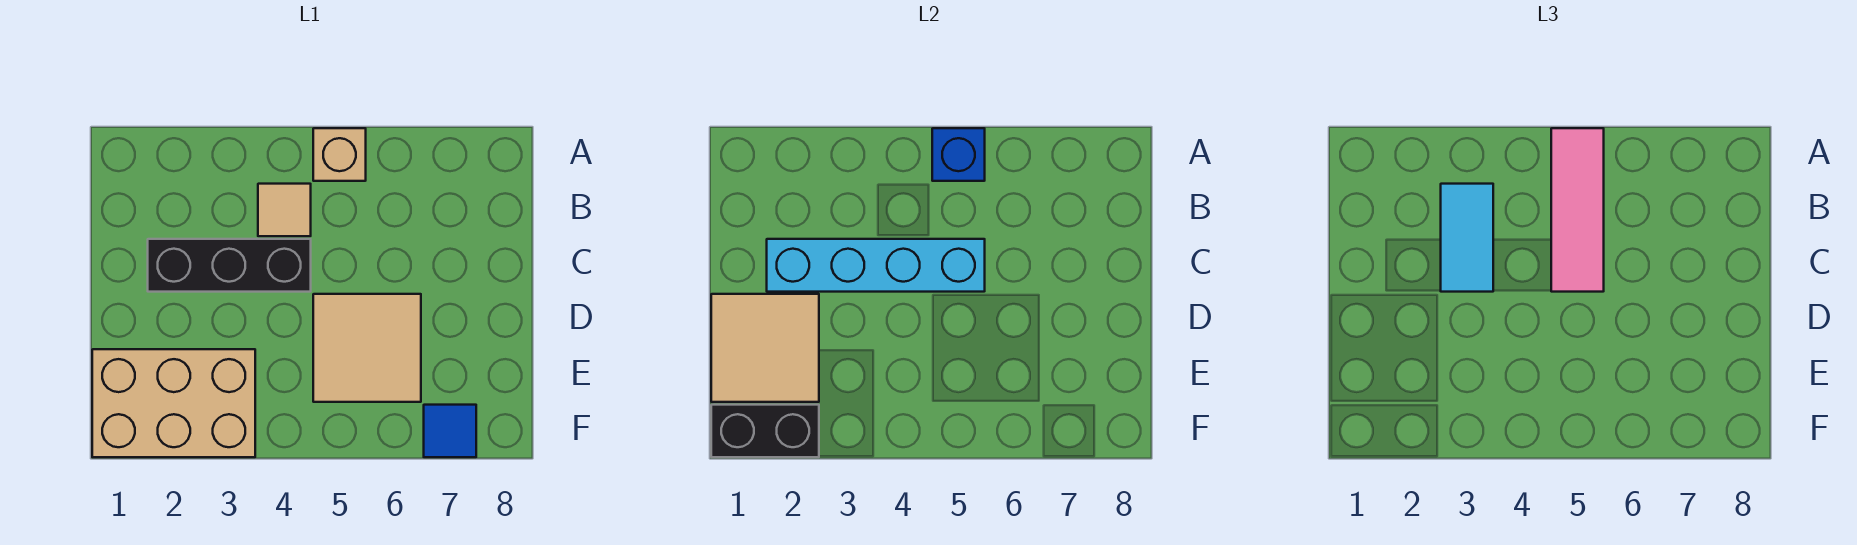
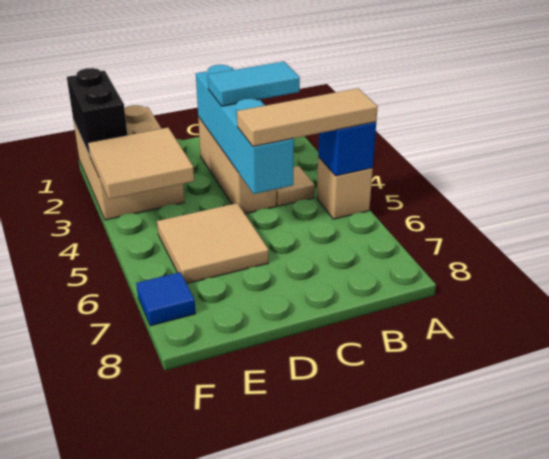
pink 1x3 tile [1551,128,1604,292] -> tan 1x3 tile [237,88,378,146]
black 1x3 brick [148,239,311,292] -> tan 1x3 brick [198,117,276,214]
tan 2x2 tile [711,294,819,402] -> tan 2x2 tile moved to [88,128,194,199]

